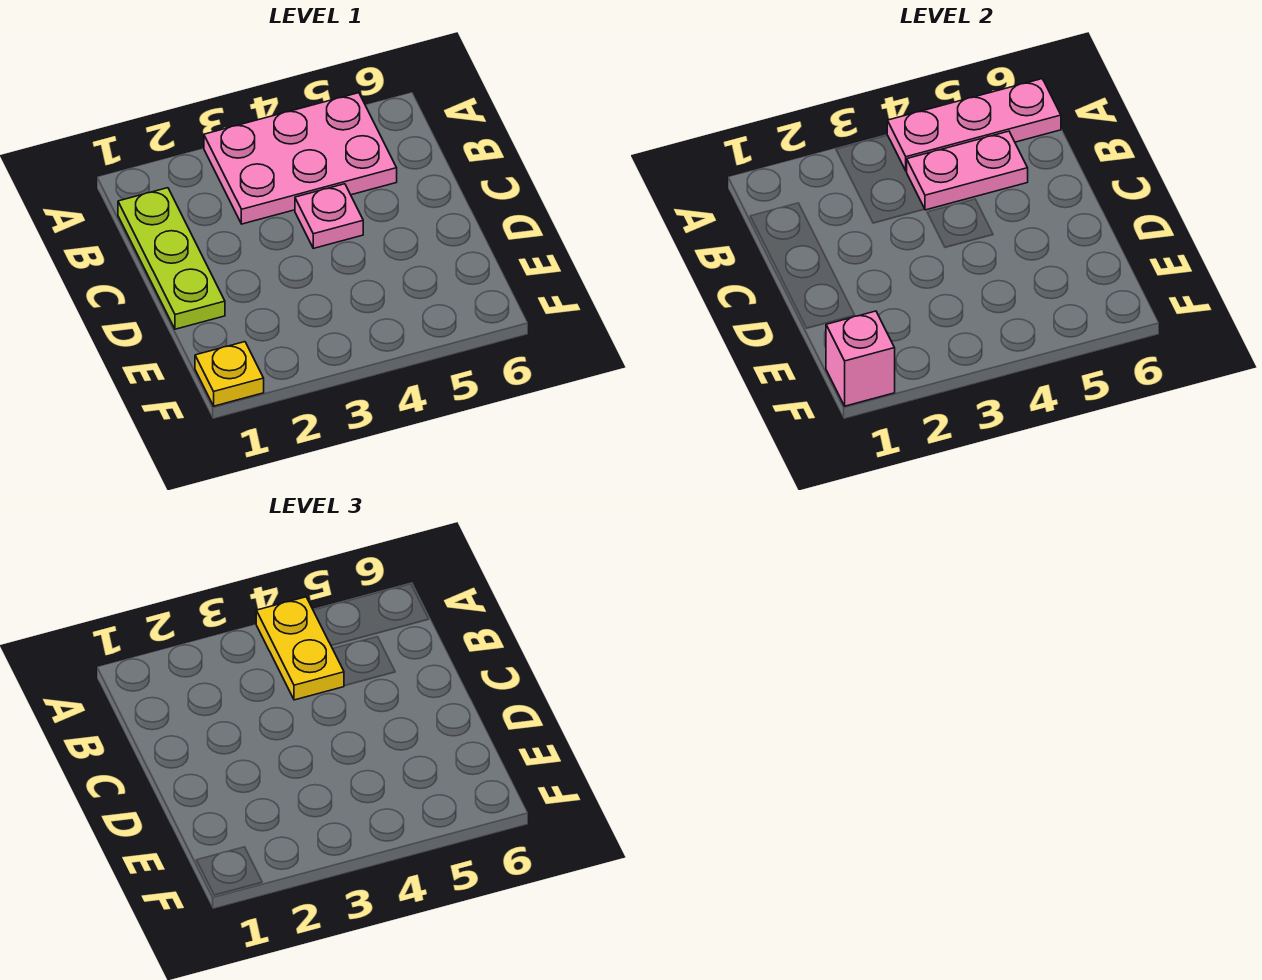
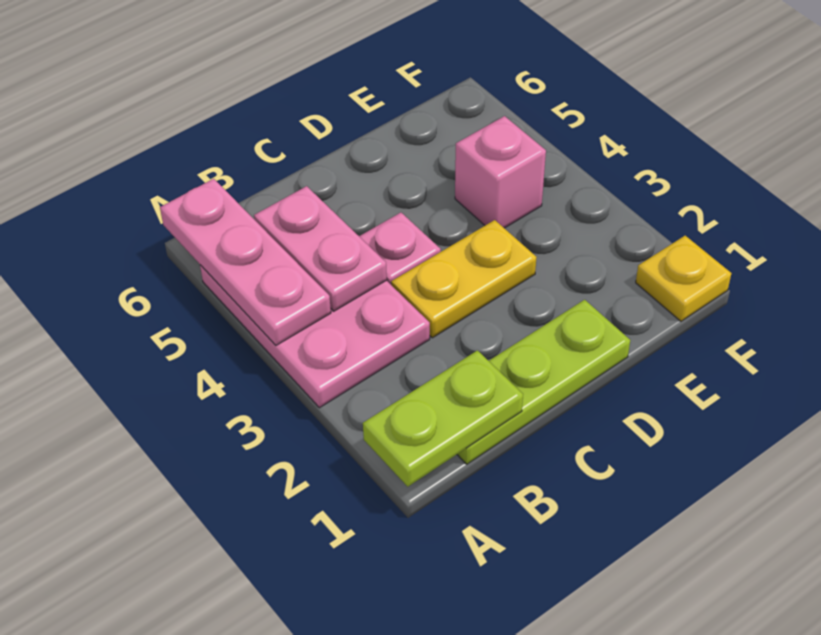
none -> lime 1x2 plate [363,350,523,487]
yellow 1x2 plate [256,597,344,700] -> yellow 1x2 plate moved to [391,220,537,338]
pink 1x1 brick [826,311,895,406] -> pink 1x1 brick moved to [455,116,546,228]

